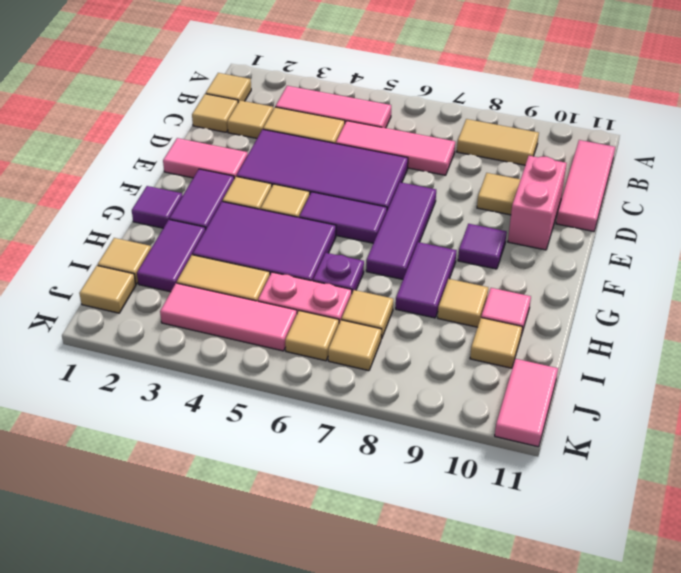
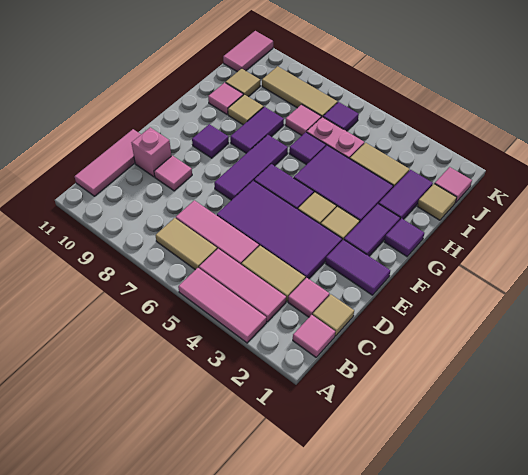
tan 1x1 tile [206,73,251,102] -> pink 1x1 tile [293,315,335,357]
tan 1x2 tile [457,119,539,165] -> tan 1x2 tile moved to [155,218,217,270]
tan 1x1 tile [227,100,273,138] -> pink 1x1 tile [288,278,329,317]
tan 1x1 tile [477,173,521,215] -> pink 1x1 tile [154,156,192,191]
pink 1x2 brick [508,156,567,250] -> pink 1x1 brick [132,127,171,177]
pink 1x2 tile [163,138,248,179] -> purple 1x2 tile [326,240,390,295]
purple 1x1 plate [313,253,364,292] -> purple 1x1 tile [289,132,326,165]
tan 1x1 tile [341,290,393,339] -> pink 1x1 tile [285,104,321,135]
tan 1x1 tile [79,266,136,313] -> pink 1x1 tile [435,167,472,203]
pink 1x3 tile [160,283,297,351] -> pink 1x3 tile moved to [178,268,266,343]
tan 1x1 tile [285,311,339,361] -> purple 1x1 tile [323,102,359,131]
tan 1x1 tile [328,320,381,371] -> tan 1x3 tile [262,66,337,118]

